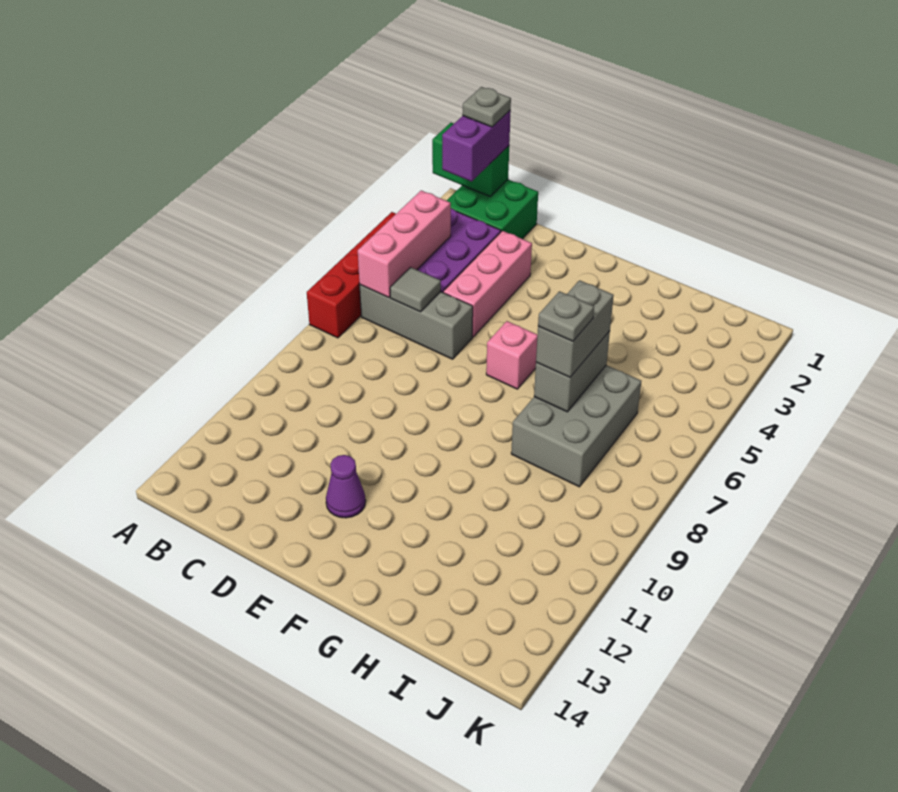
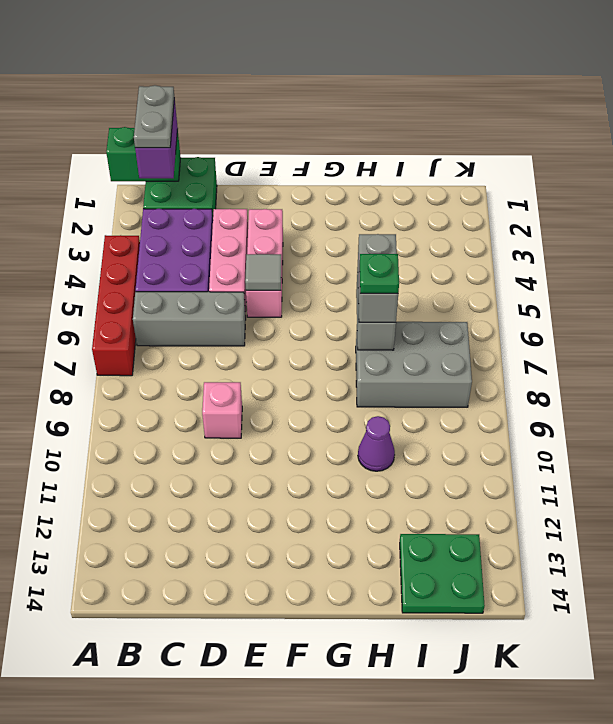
grey 1x1 plate [462,87,511,127] -> grey 1x2 plate [134,85,174,148]
pink 1x3 brick [358,190,451,298] -> pink 1x3 brick moved to [246,209,283,317]
grey 1x1 tile [390,267,441,312] -> grey 1x1 tile moved to [245,254,281,290]
purple 1x1 cone [326,455,366,518] -> purple 1x1 cone moved to [358,416,395,471]
pink 1x1 brick [486,321,537,389] -> pink 1x1 brick moved to [202,382,242,438]
grey 2x3 brick [511,365,641,487] -> grey 2x3 brick turned to [356,322,472,407]
grey 1x1 plate [538,291,594,341] -> green 1x1 plate [360,254,399,293]
none -> green 2x2 plate [400,534,485,613]

